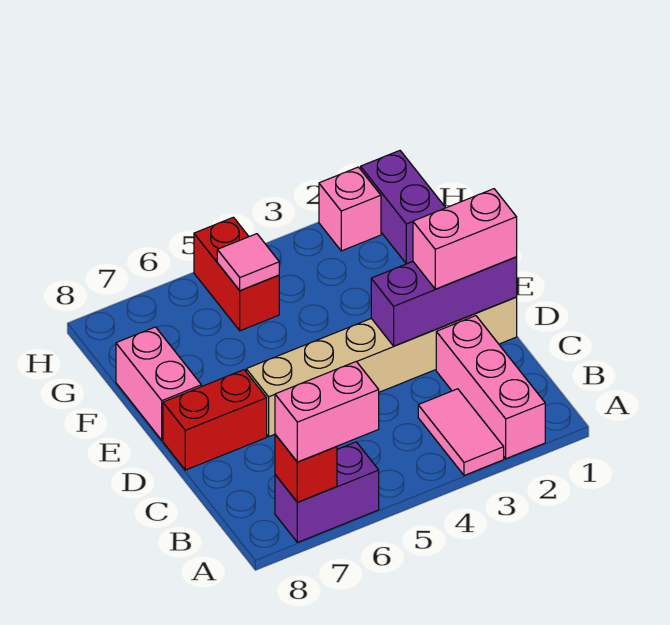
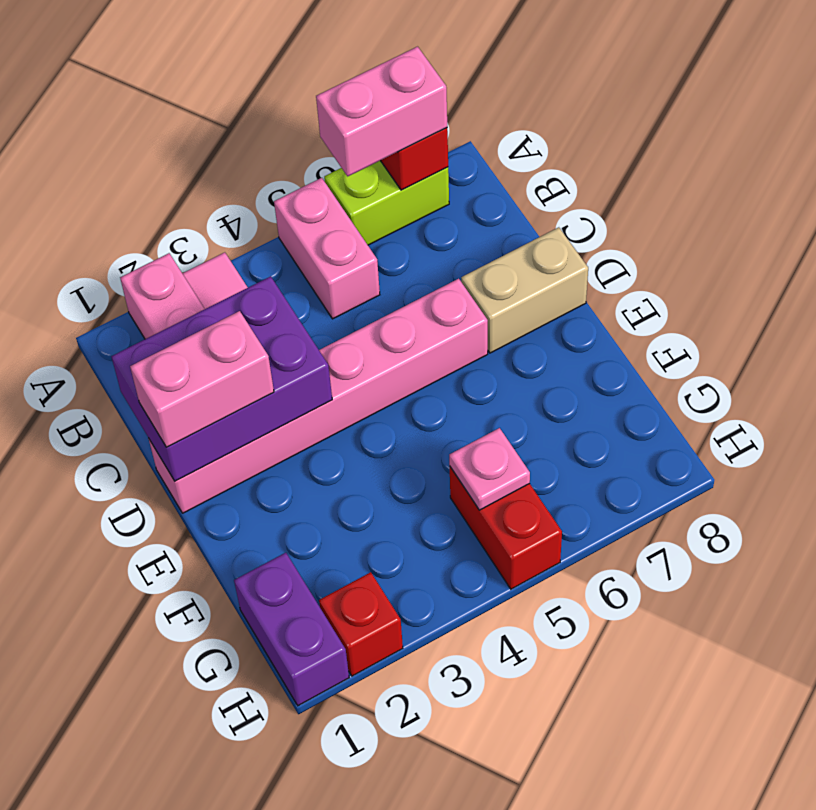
purple 1x2 brick [275,442,379,542] -> lime 1x2 brick [324,161,449,245]
tan 1x6 brick [246,297,517,436] -> pink 1x6 brick [148,279,488,513]
purple 1x3 brick [371,257,517,346] -> purple 2x3 brick [111,276,332,481]
red 1x2 brick [163,370,267,470] -> tan 1x2 brick [461,227,588,353]
pink 1x2 brick [116,327,201,440] -> pink 1x2 brick moved to [274,178,380,319]
pink 1x1 tile [217,234,279,290] -> pink 1x1 plate [449,428,530,510]
pink 1x1 brick [319,167,381,251] -> red 1x1 brick [319,572,403,676]

